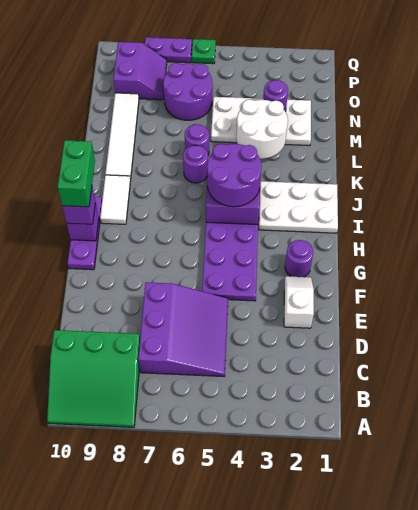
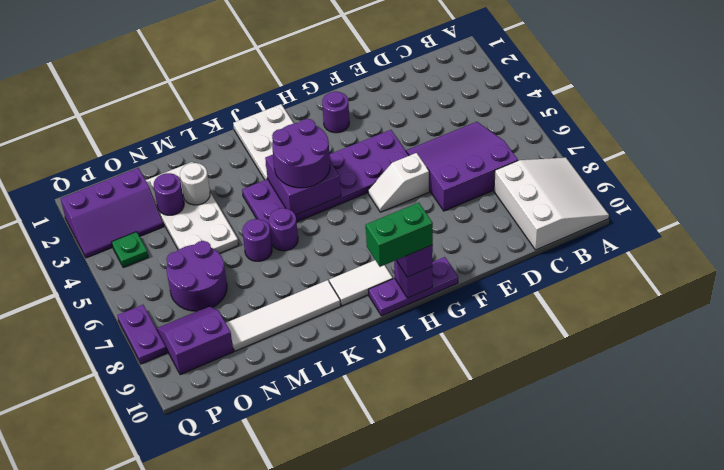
green 3x3 slope [47,330,140,427] -> white 3x3 slope [494,158,609,250]
white 1x2 slope [284,276,314,328] -> white 1x2 slope moved to [368,153,429,212]
white 2x2 round brick [236,100,288,159] -> white 1x1 round brick [180,163,210,205]
none -> purple 2x3 slope [61,168,164,258]
green 1x1 plate [192,39,216,64] -> green 1x1 plate moved to [112,232,148,268]

